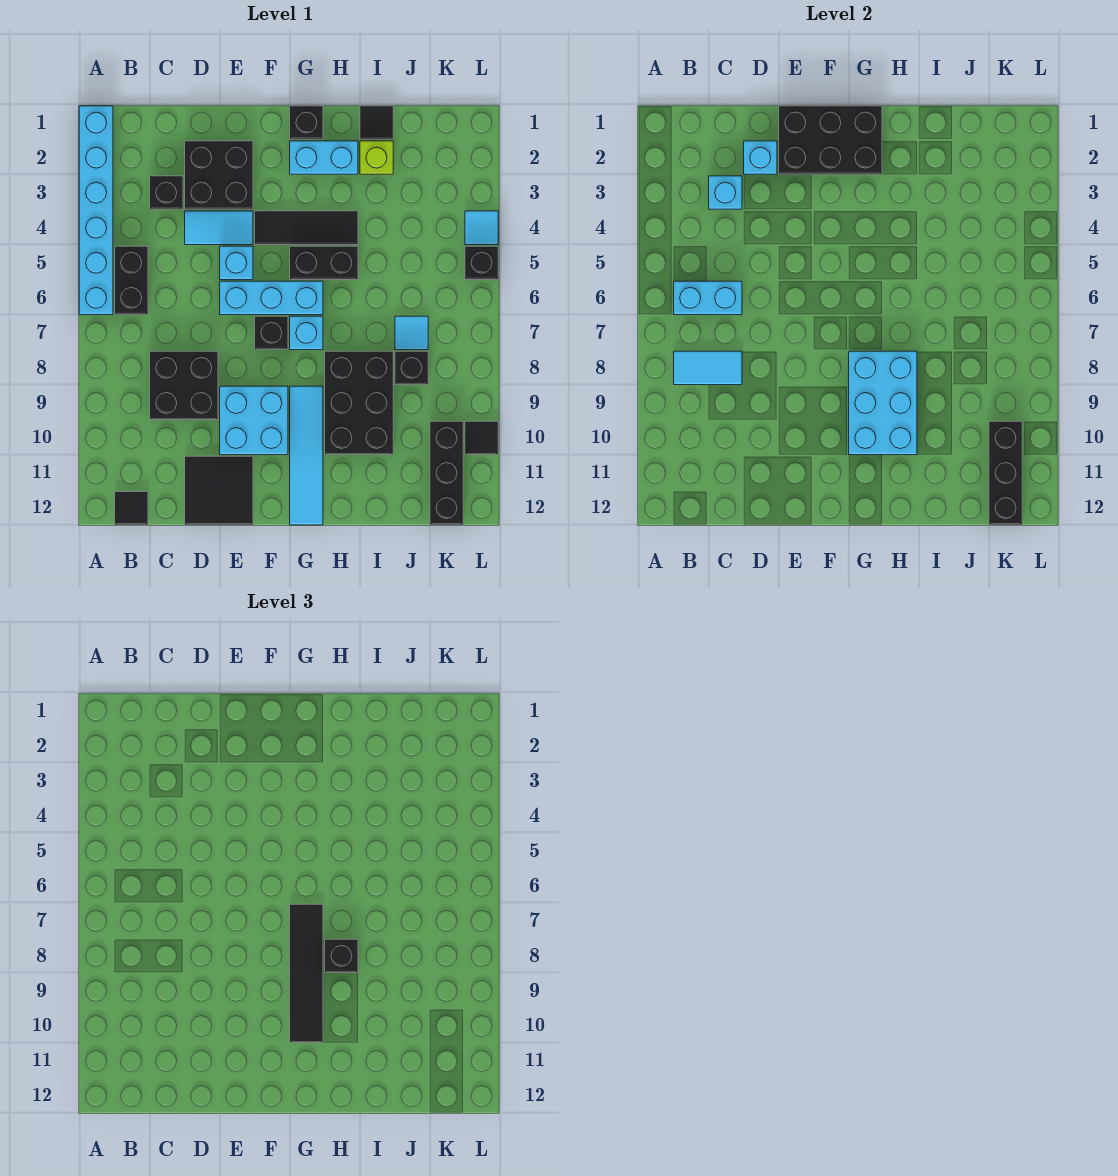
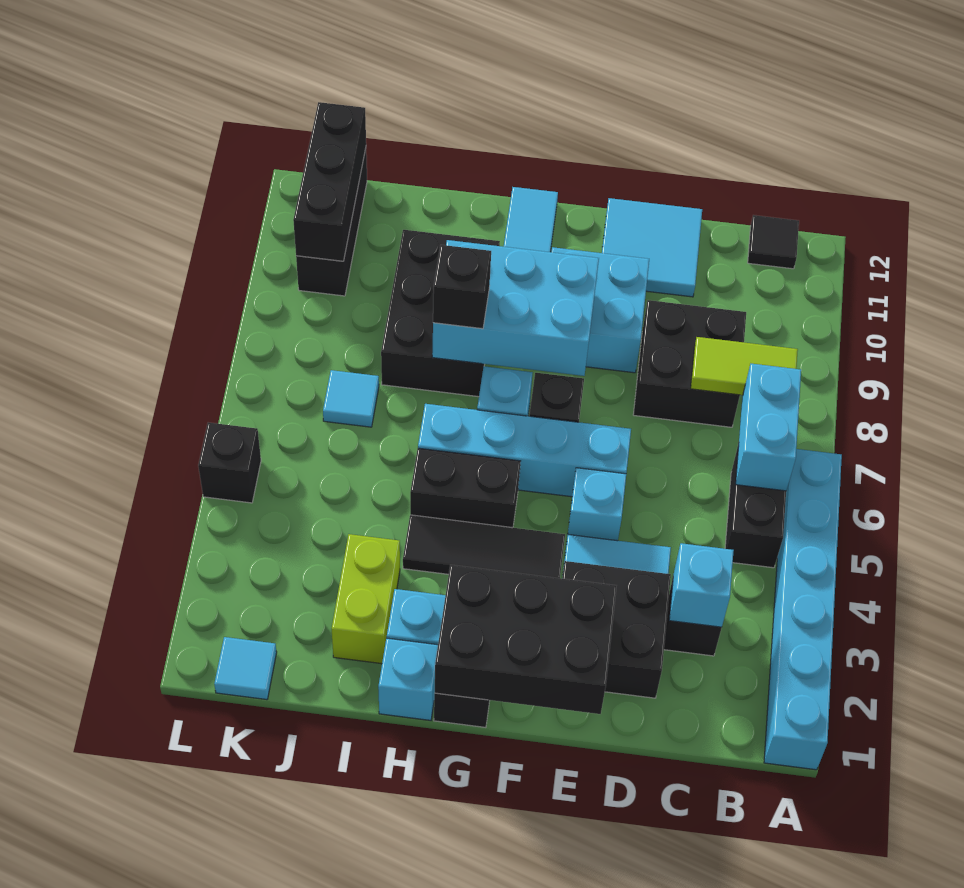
cyan 1x2 brick [674,281,742,315] -> cyan 1x2 brick turned to [736,364,801,491]
cyan 1x2 tile [674,351,742,385] -> lime 1x2 tile [691,337,798,395]
cyan 1x1 brick [744,141,777,174] -> cyan 1x1 brick moved to [378,638,438,720]
black 2x2 tile [185,456,253,525] -> cyan 2x2 tile [602,198,702,297]
cyan 1x3 brick [220,281,323,315] -> cyan 1x4 brick [418,404,631,497]
black 1x4 tile [290,904,323,1043] -> none
cyan 2x3 brick [849,351,917,455] -> cyan 2x3 brick turned to [432,240,599,376]
black 1x1 tile [360,106,393,139] -> none
lime 1x1 brick [360,141,393,174] -> lime 1x2 brick [332,534,400,664]
black 1x1 brick [395,351,428,385] -> none
cyan 1x1 tile [465,211,498,245] -> cyan 1x1 tile moved to [214,637,277,700]
black 1x1 tile [465,421,498,455] -> none

